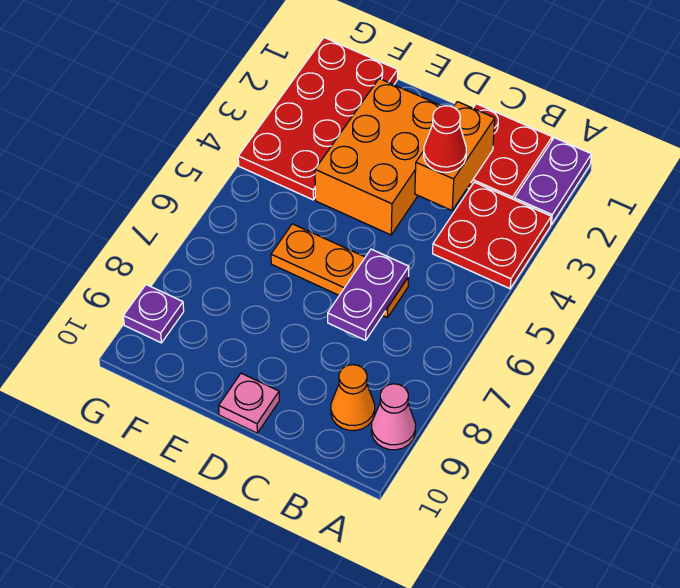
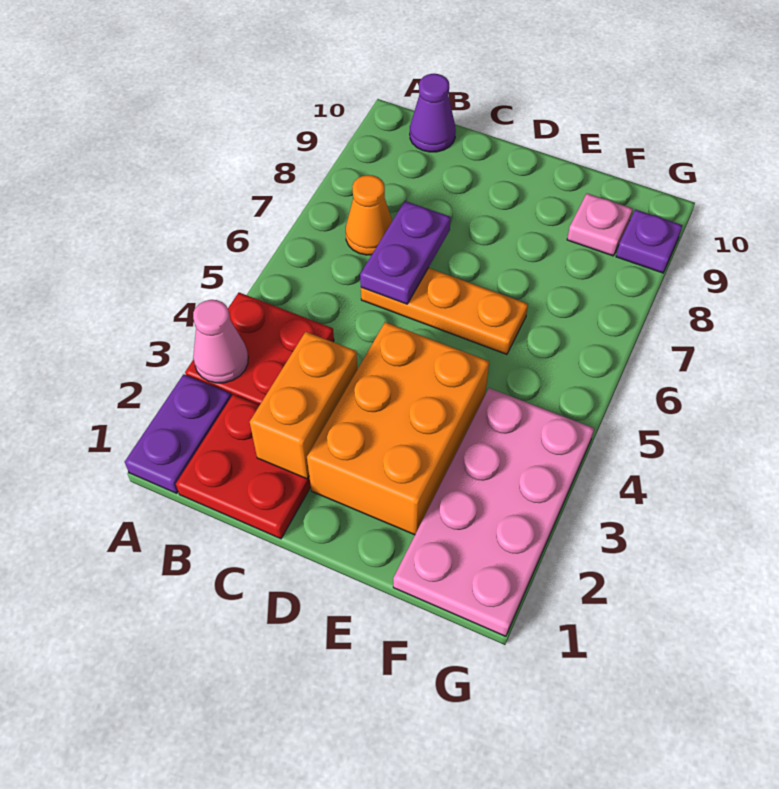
pink 1x1 cone [371,384,416,450] -> pink 1x1 cone moved to [193,300,248,383]
orange 1x1 cone [331,365,375,431] -> orange 1x1 cone moved to [346,175,392,255]
none -> purple 1x1 cone [410,74,456,152]
red 1x1 cone [424,106,466,172] -> none
pink 1x1 plate [219,373,279,433] -> pink 1x1 plate moved to [567,193,633,256]
red 2x4 plate [238,38,398,200] -> pink 2x4 plate [393,388,594,636]

